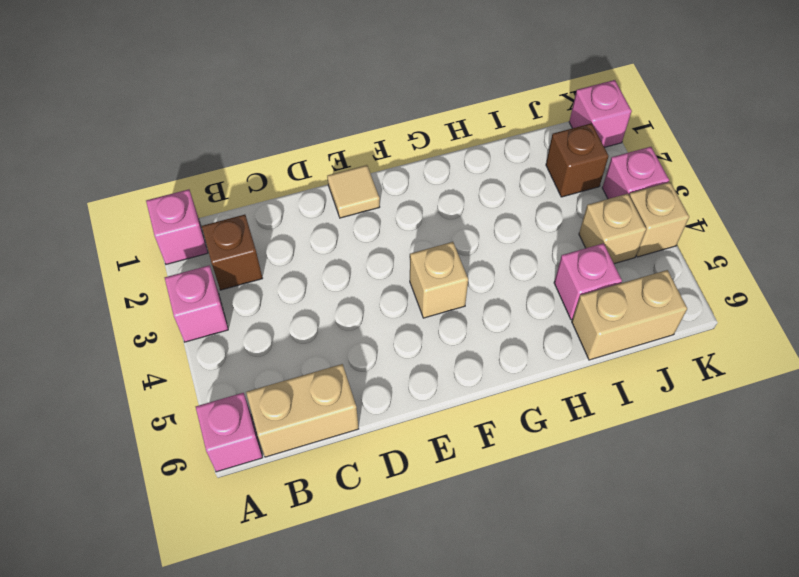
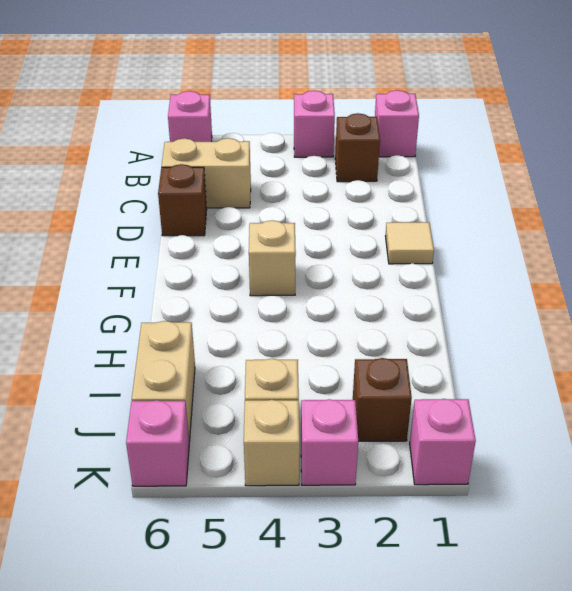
tan 1x2 brick [246,364,359,457] -> tan 1x2 brick turned to [162,138,251,208]
none -> brown 1x1 brick [158,164,207,236]
pink 1x1 brick [554,243,622,320] -> pink 1x1 brick moved to [126,400,189,486]

